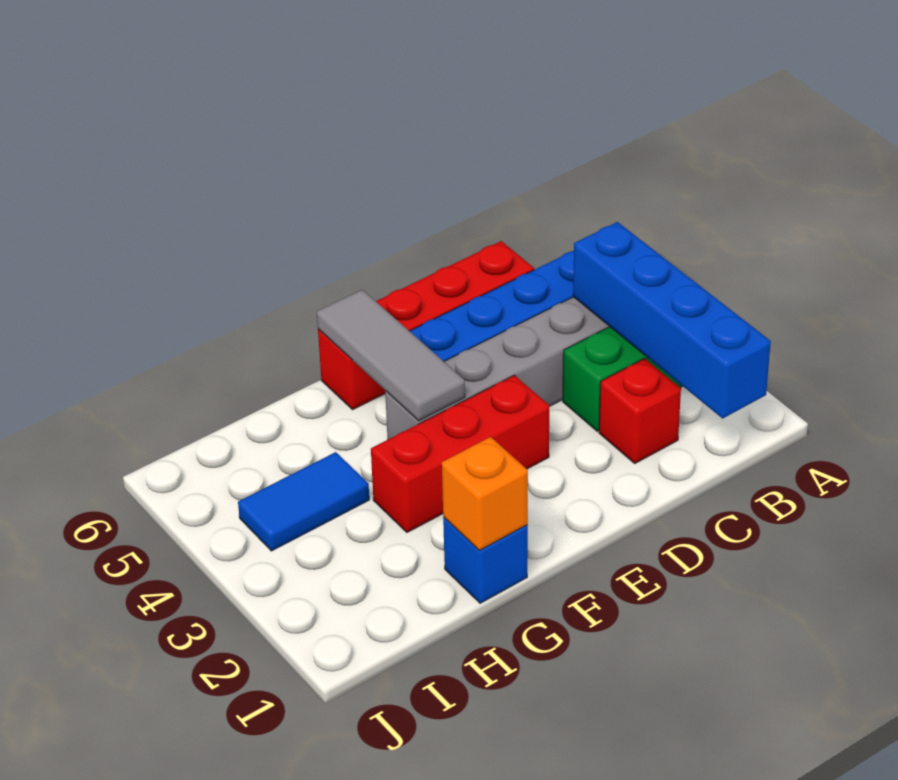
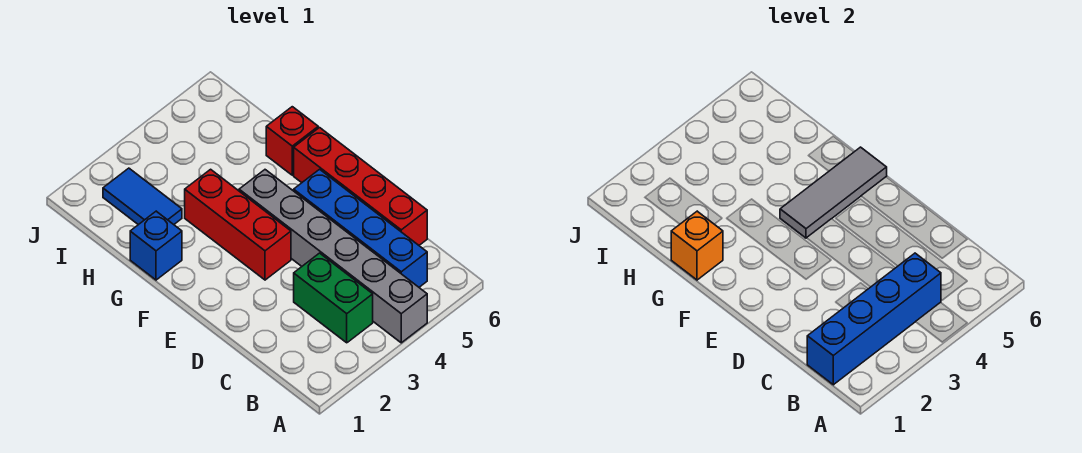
red 1x1 brick [599,359,681,463] -> red 1x1 brick moved to [266,107,318,175]
blue 1x2 tile [238,452,369,551] -> blue 1x2 tile moved to [103,168,182,225]

